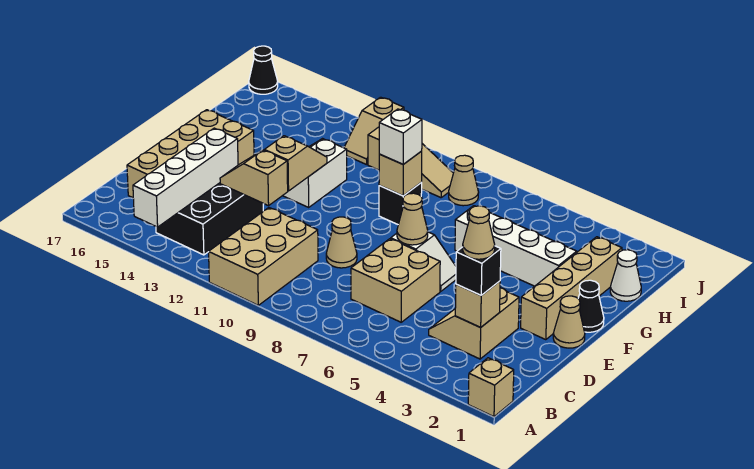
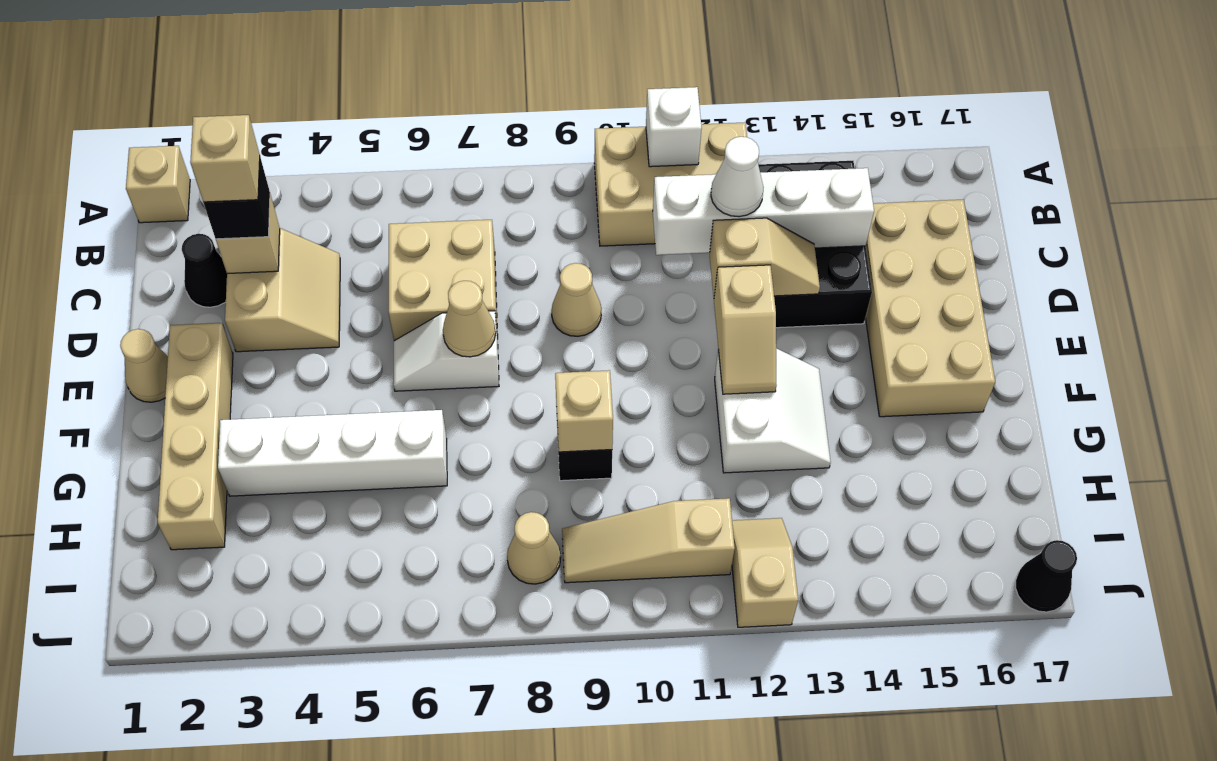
tan 2x3 brick [209,208,318,305] -> tan 2x3 brick turned to [594,122,747,246]
white 1x4 brick [133,128,238,227] -> white 1x4 brick turned to [653,168,874,255]
tan 1x1 cone [463,206,495,259] -> tan 1x1 brick [190,115,260,202]
black 1x1 cone [578,280,604,332] -> black 1x1 cone moved to [182,234,227,307]
white 1x1 brick [379,109,422,164] -> white 1x1 brick moved to [646,87,702,167]
white 1x1 cone [610,250,641,301] -> white 1x1 cone moved to [711,137,763,217]

